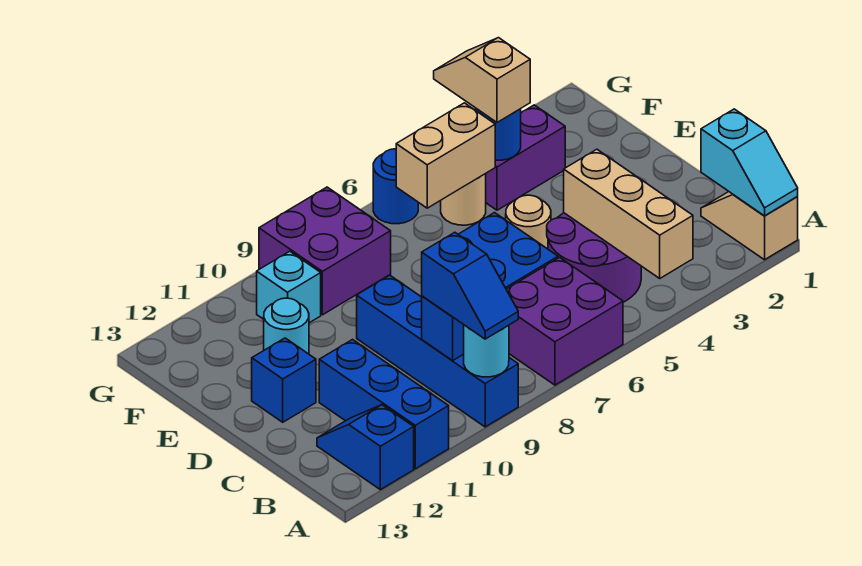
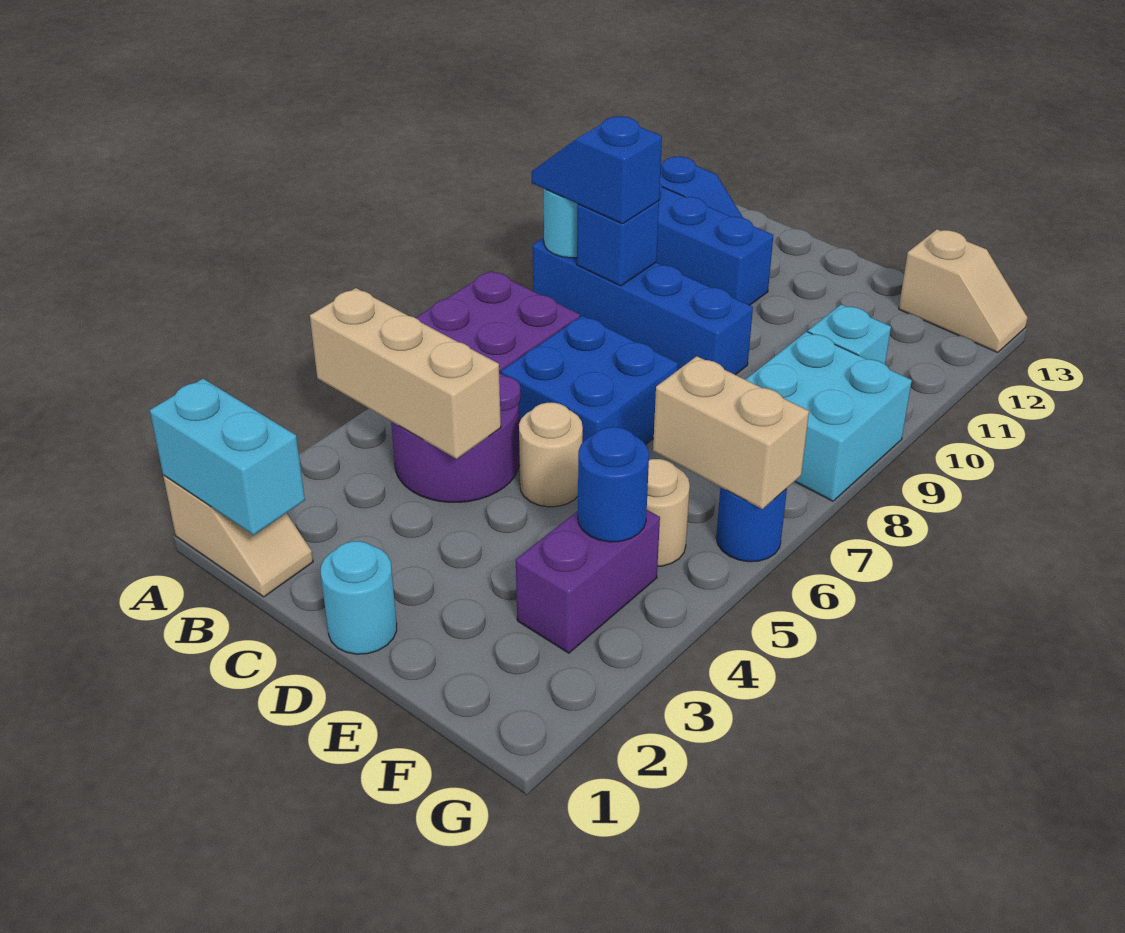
cyan 1x2 slope [701,109,798,216] -> cyan 1x2 brick [150,379,305,535]
blue 1x1 brick [252,338,316,422] -> none
cyan 1x1 round brick [264,298,309,354] -> cyan 1x1 round brick moved to [321,541,397,654]
tan 1x2 slope [434,38,530,122] -> tan 1x2 slope moved to [899,229,1028,353]
tan 1x2 brick [396,103,495,208] -> tan 1x2 brick turned to [653,356,809,509]
purple 2x2 brick [259,187,391,315] -> cyan 2x2 brick [745,332,912,501]

